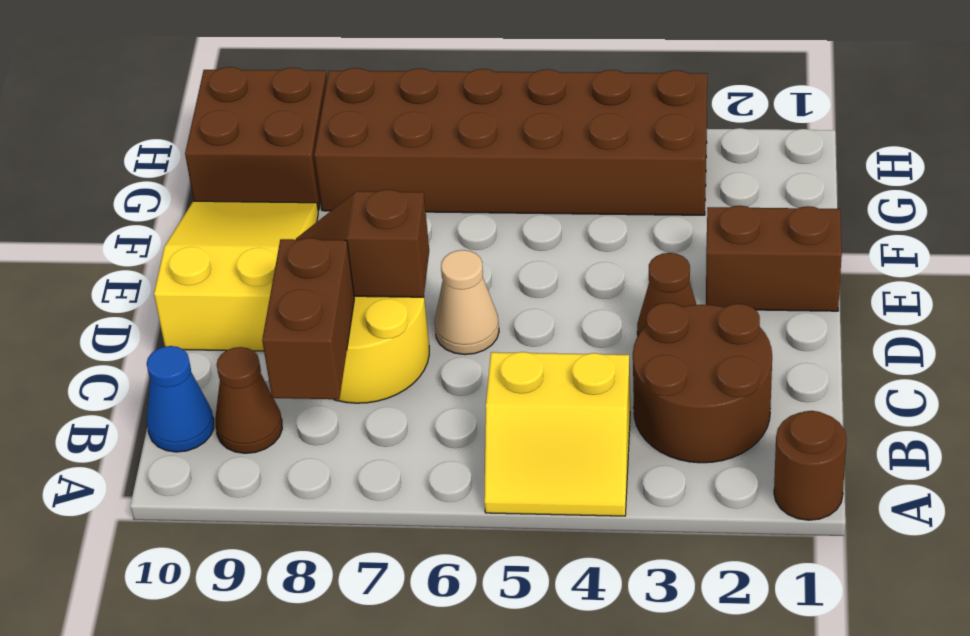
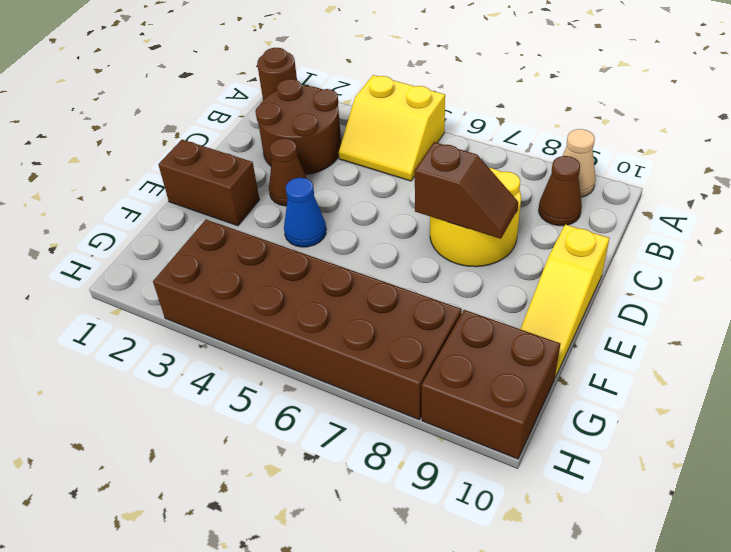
yellow 2x2 slope [484,352,630,516] -> yellow 2x2 slope turned to [339,75,445,181]
brown 1x2 brick [262,238,354,399] -> none
blue 1x1 cone [147,346,214,452] -> blue 1x1 cone moved to [284,178,326,247]
tan 1x1 cone [435,250,499,355] -> tan 1x1 cone moved to [563,129,596,197]
yellow 2x3 slope [154,201,318,351] -> yellow 1x3 slope [521,224,610,377]

